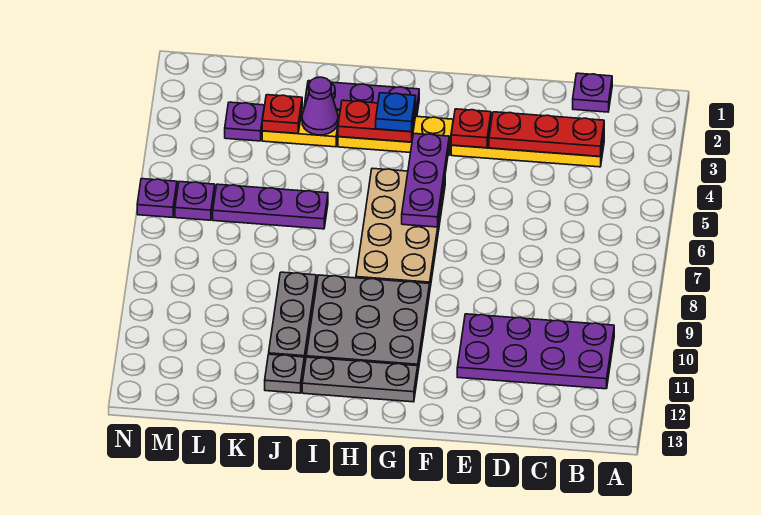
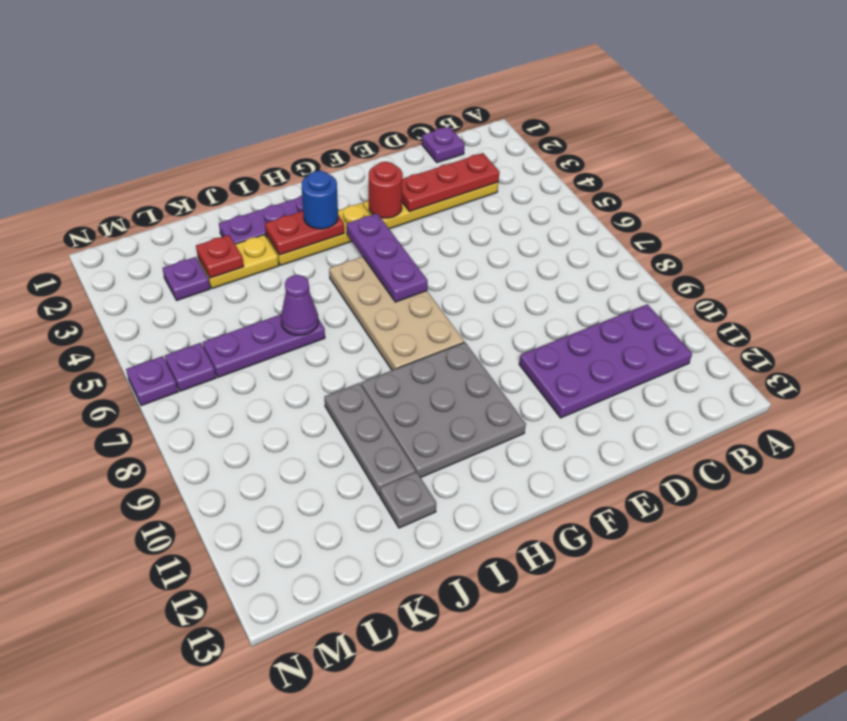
red 1x1 plate [451,109,491,148] -> red 1x1 round brick [369,162,403,218]
grey 1x3 plate [302,357,418,402] -> none
blue 1x1 plate [376,93,416,132] -> blue 1x1 round brick [302,171,338,229]
purple 1x1 cone [302,77,338,135] -> purple 1x1 cone moved to [281,275,318,335]

